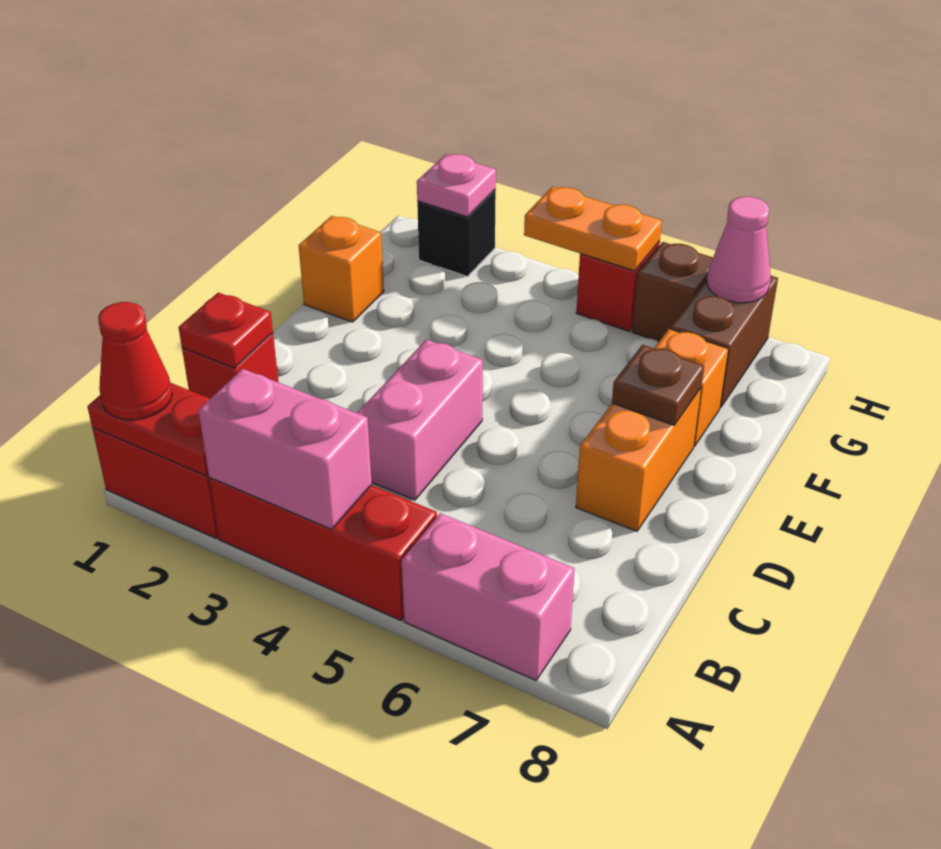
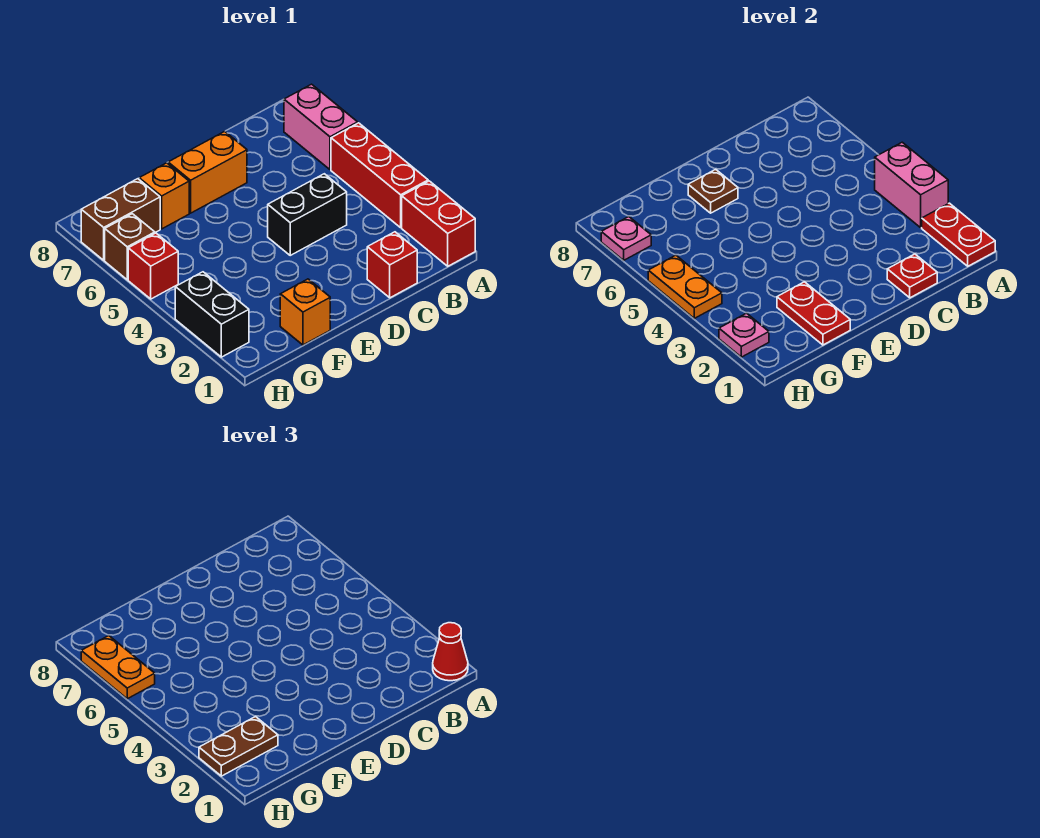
pink 1x2 brick [357,339,483,500] -> black 1x2 brick [268,174,347,255]
none -> red 1x2 plate [777,282,850,345]
none -> brown 1x2 plate [199,717,278,776]
black 1x1 brick [417,190,496,276] -> black 1x2 brick [175,272,249,357]
none -> orange 1x2 plate [81,636,155,699]
pink 1x1 cone [707,197,771,303] -> pink 1x1 plate [601,217,651,260]

